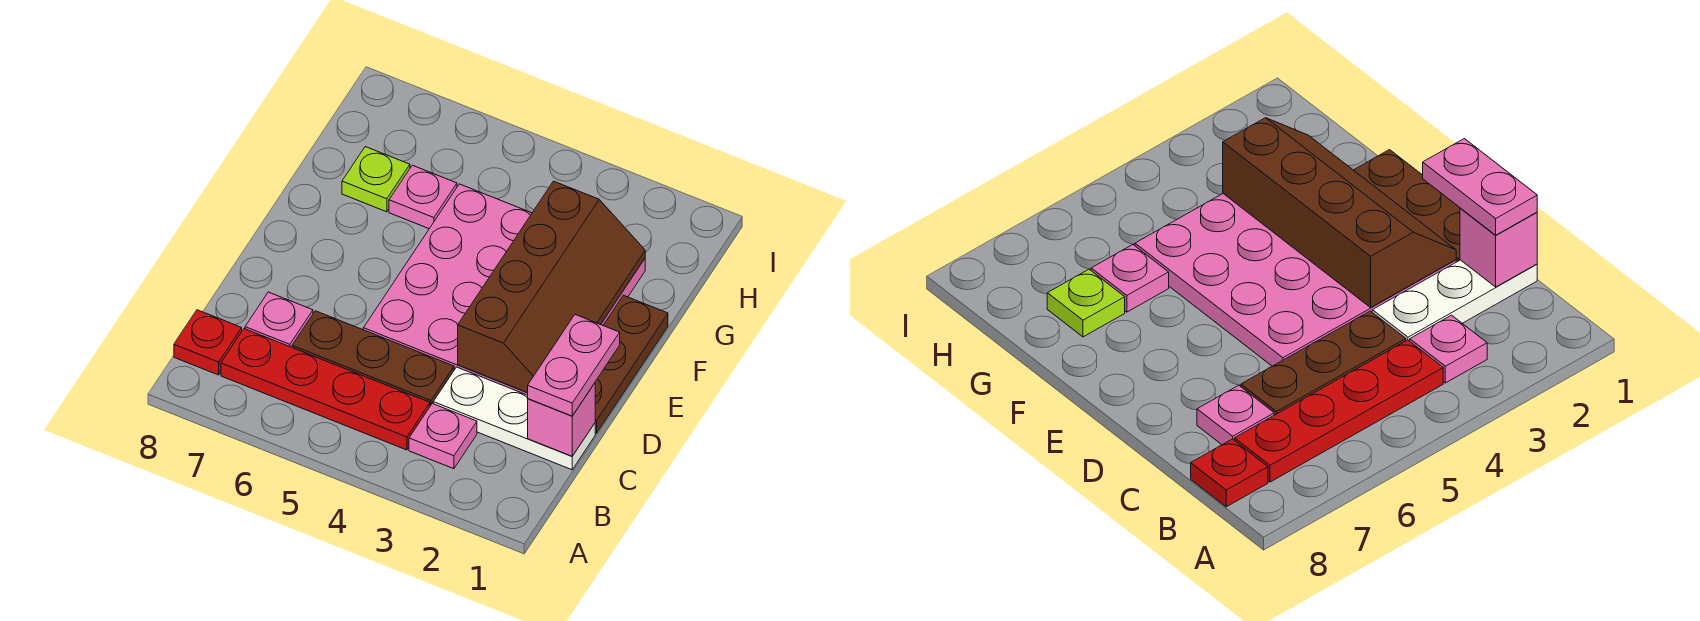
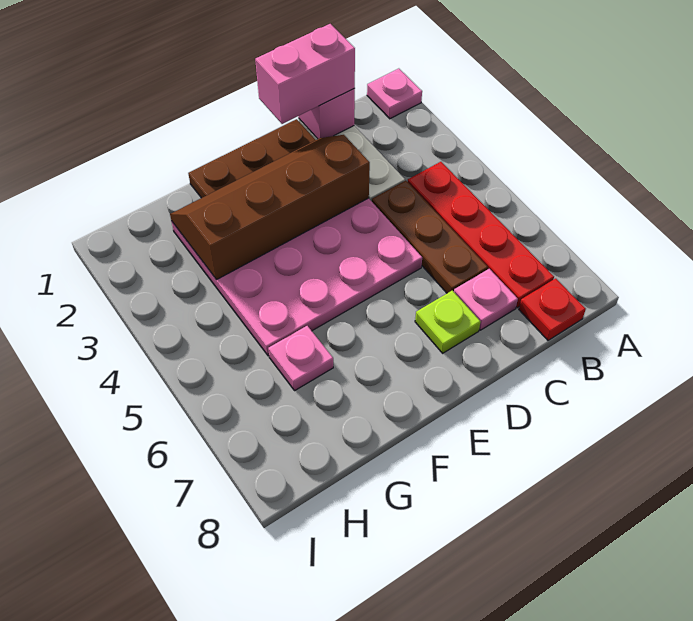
pink 1x1 plate [409,403,477,469] -> pink 1x1 plate moved to [367,69,422,119]
pink 1x2 plate [528,315,620,416] -> pink 1x2 brick [255,24,355,124]
lime 1x1 plate [342,147,410,212] -> lime 1x1 plate moved to [415,291,480,353]

